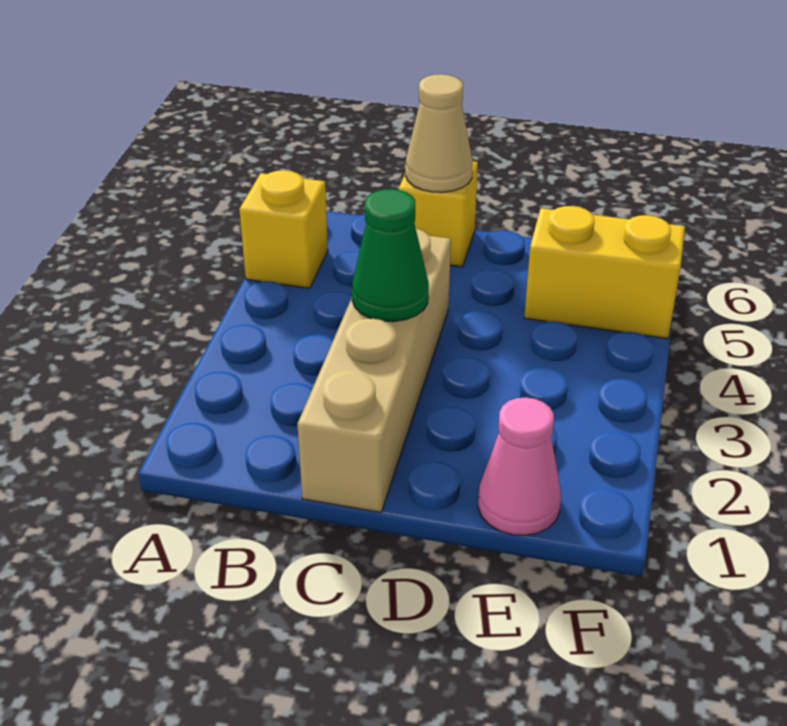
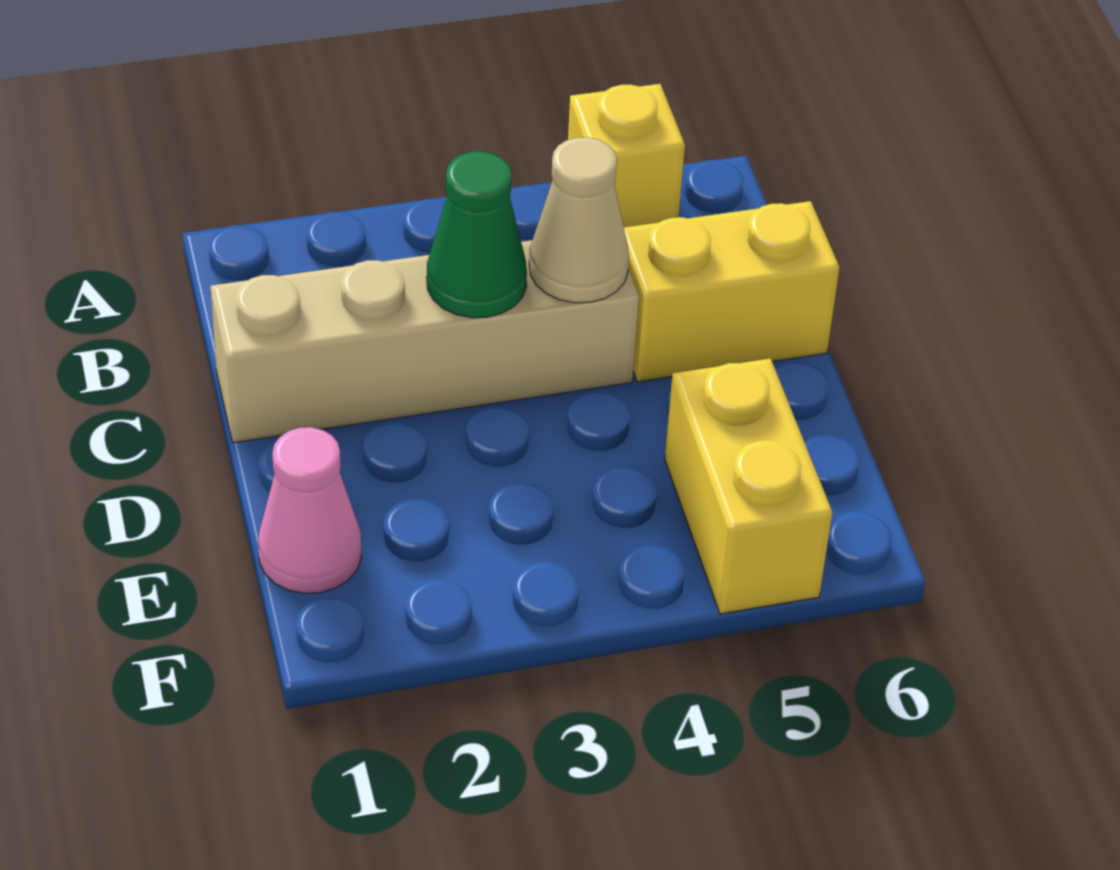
yellow 1x1 brick [399,161,478,267] -> yellow 1x2 brick [624,201,840,382]
tan 1x1 cone [405,74,473,192] -> tan 1x1 cone moved to [529,137,629,303]

